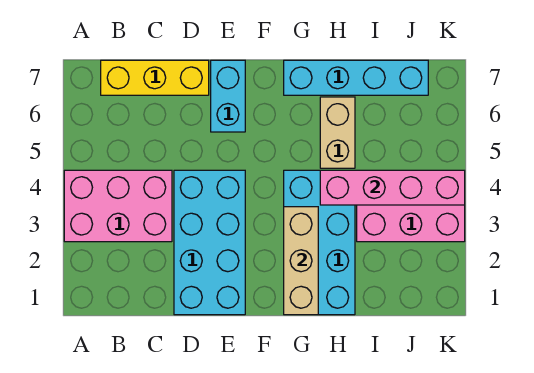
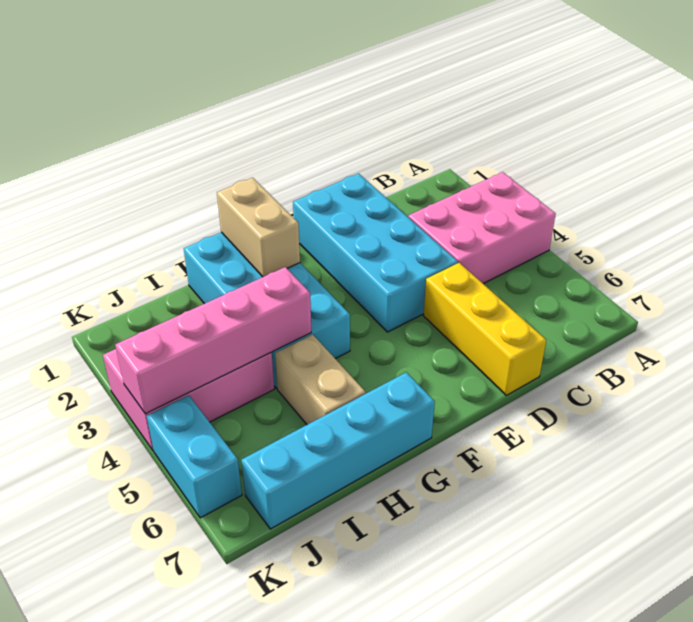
yellow 1x3 brick [101,60,209,95] -> yellow 1x3 brick turned to [423,263,546,395]
cyan 1x2 brick [211,60,245,132] -> cyan 1x2 brick moved to [147,395,242,518]
tan 1x3 brick [284,207,318,315] -> tan 1x2 brick [217,178,300,277]

